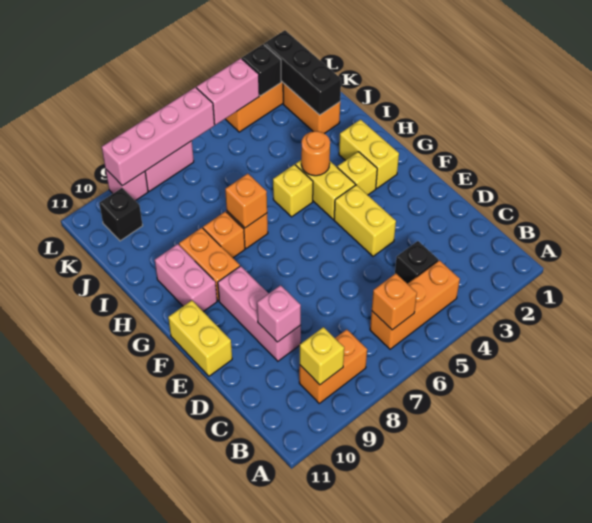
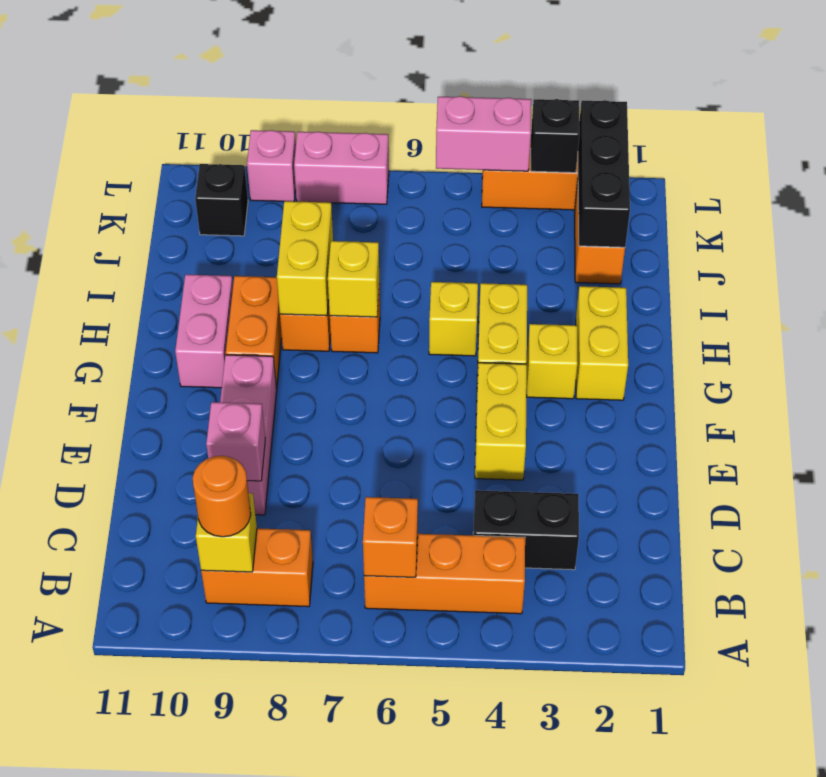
black 1x1 brick [395,241,438,284] -> black 1x2 brick [473,490,579,570]
yellow 1x2 brick [168,300,232,376] -> yellow 1x2 brick moved to [277,201,333,316]
orange 1x1 round brick [301,131,330,176] -> orange 1x1 round brick moved to [193,456,251,537]
orange 1x1 brick [225,174,267,228] -> yellow 1x1 brick [328,241,379,317]
pink 1x4 brick [102,87,215,186] -> none

